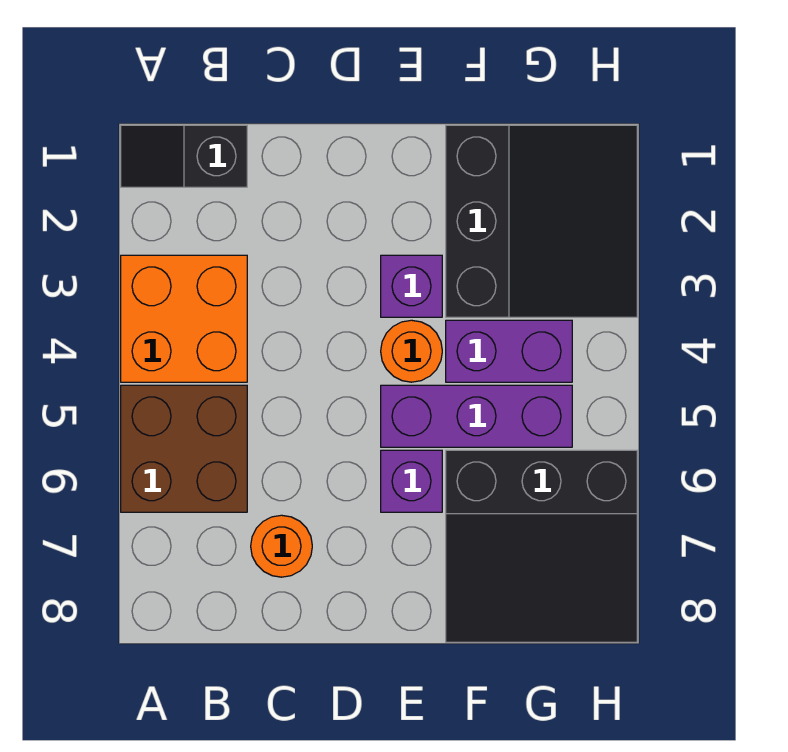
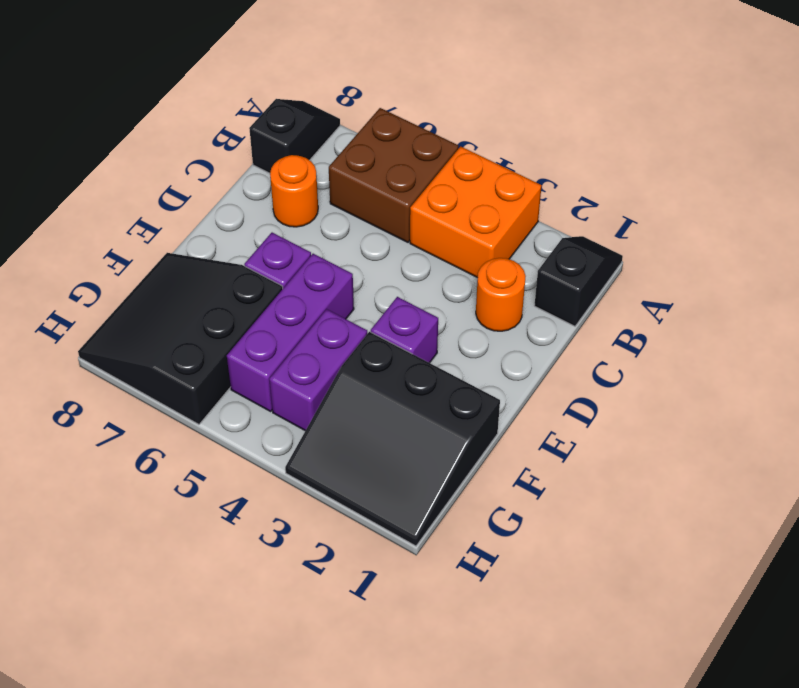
none -> black 1x2 slope [249,99,340,173]
orange 1x1 round brick [381,320,442,382] -> orange 1x1 round brick moved to [476,258,526,331]

